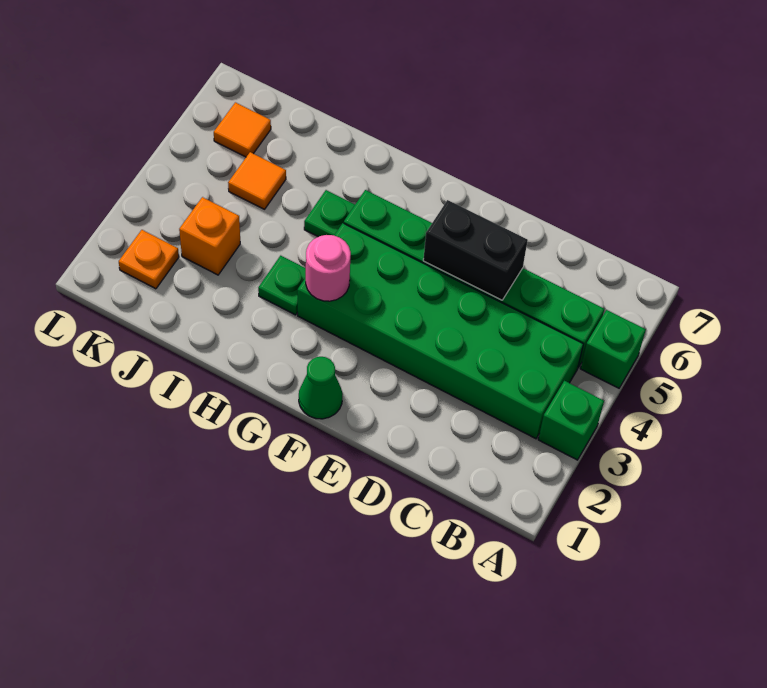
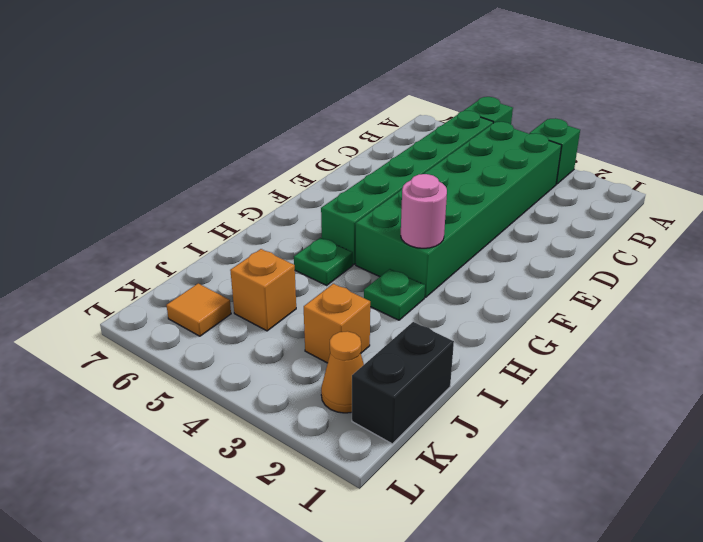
black 1x2 brick [423,200,528,300] -> black 1x2 brick moved to [352,322,454,444]
green 1x1 cone [299,357,343,419] -> none
orange 1x1 tile [228,152,286,209] -> orange 1x1 brick [230,249,296,331]
orange 1x1 plate [119,230,179,289] -> orange 1x1 cone [321,331,364,413]

